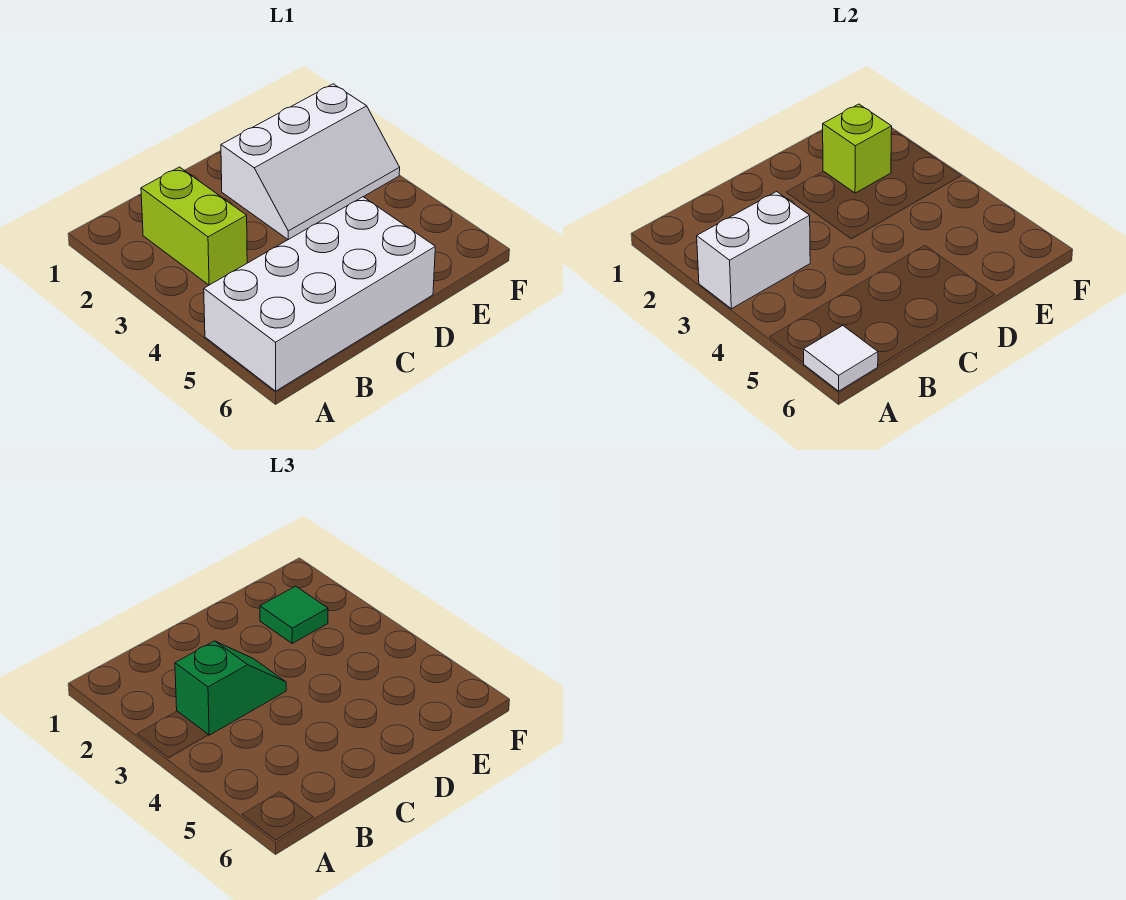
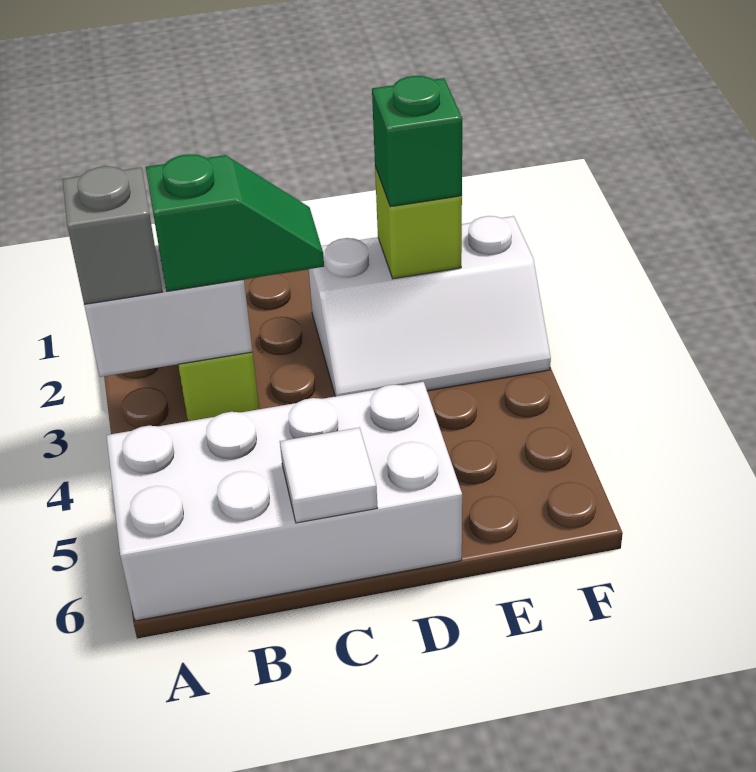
none -> grey 1x1 brick [62,166,162,304]
white 1x1 tile [804,326,878,391] -> white 1x1 tile moved to [280,428,377,523]
green 1x1 tile [260,586,328,643] -> green 1x1 brick [372,76,462,207]

